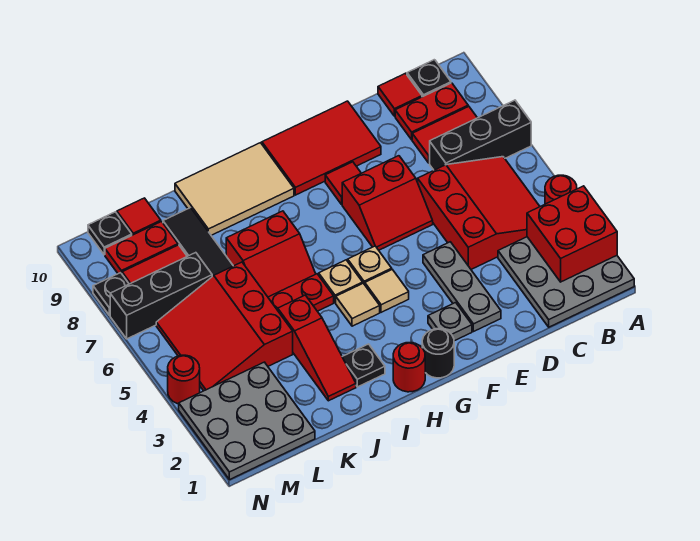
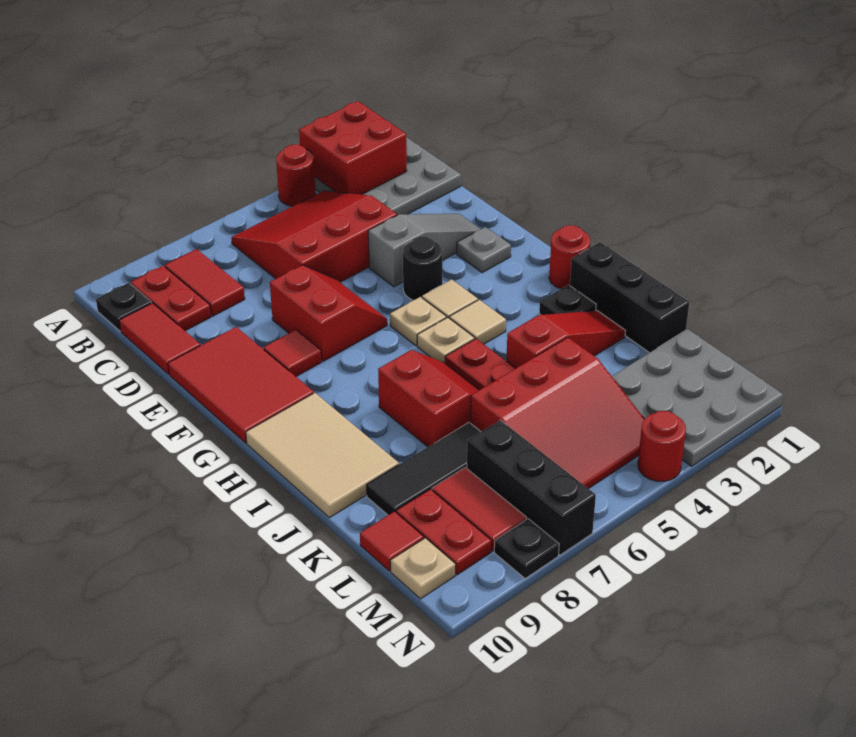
black 1x3 brick [430,100,531,170] -> black 1x3 brick moved to [570,242,689,353]
red 1x1 tile [378,73,422,116] -> red 1x2 tile [119,303,200,374]
grey 1x3 plate [423,242,501,332] -> grey 1x3 slope [368,214,481,287]
black 1x1 round brick [422,329,454,378] -> black 1x1 round brick moved to [403,237,442,301]
black 1x1 plate [88,212,132,255] -> tan 1x1 plate [390,538,455,599]

